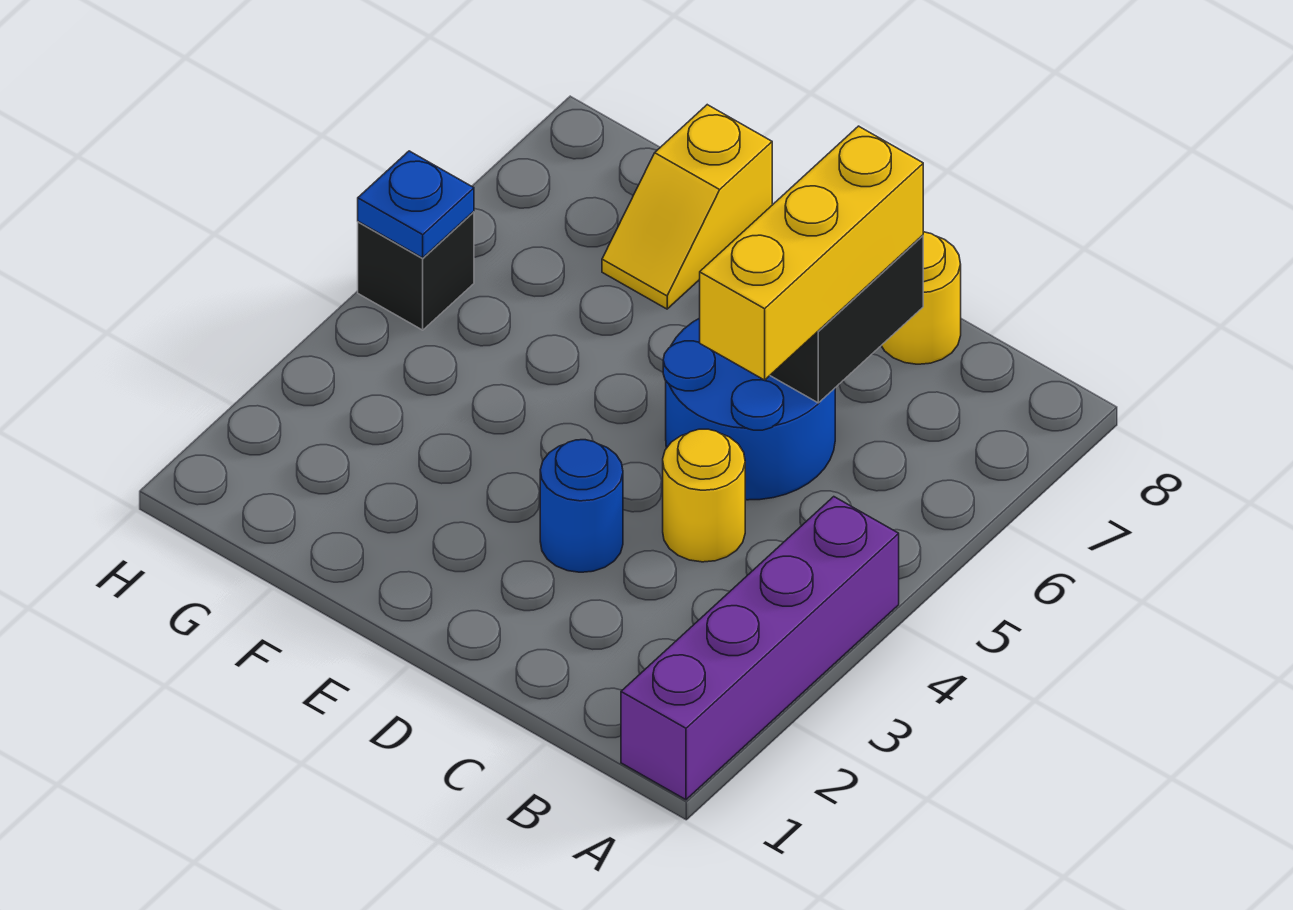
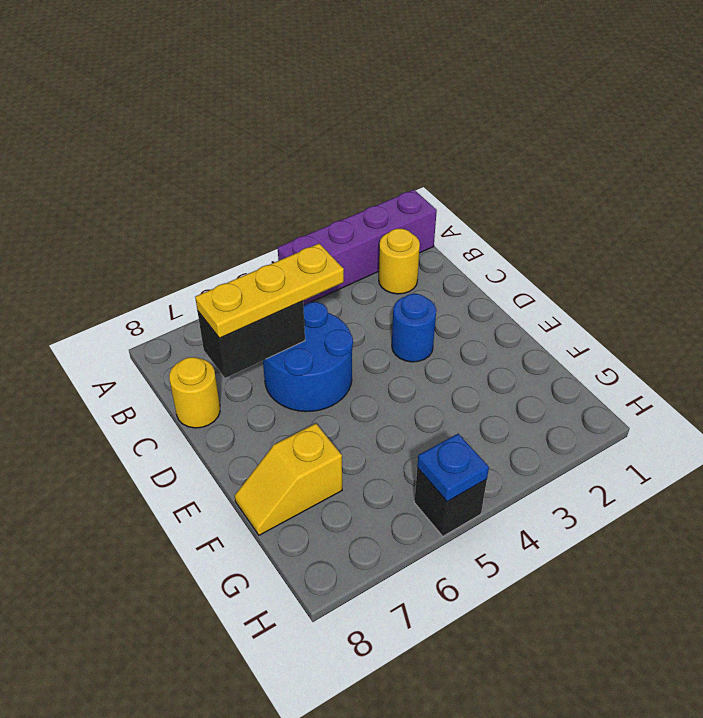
yellow 1x1 round brick [663,429,745,562] -> yellow 1x1 round brick moved to [379,229,420,294]
yellow 1x3 brick [700,126,923,380] -> yellow 1x3 plate [195,243,344,338]
yellow 1x2 slope [602,105,772,309] -> yellow 1x2 slope turned to [235,424,342,535]

